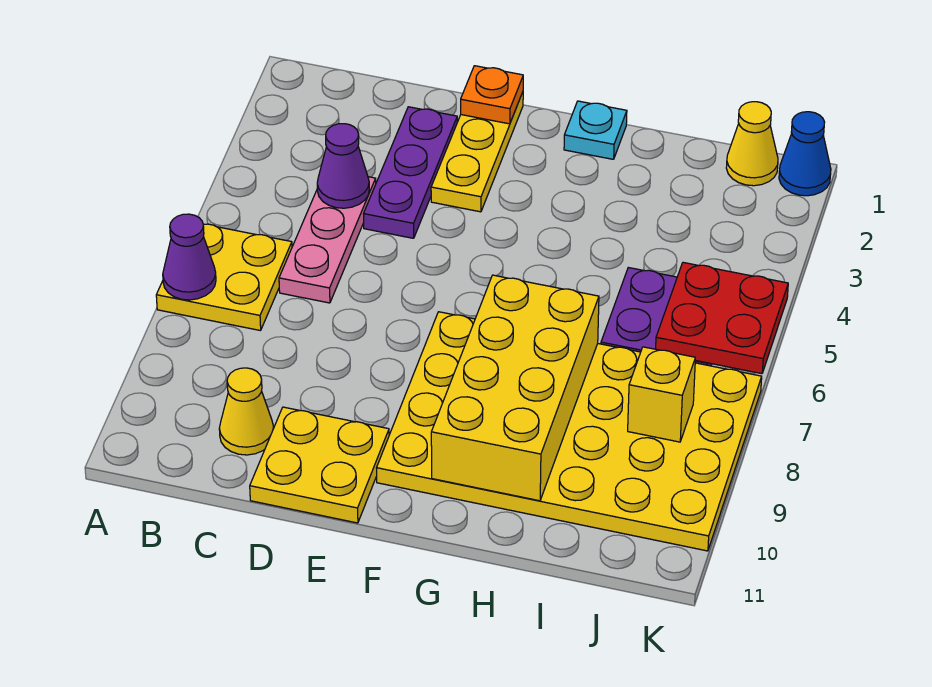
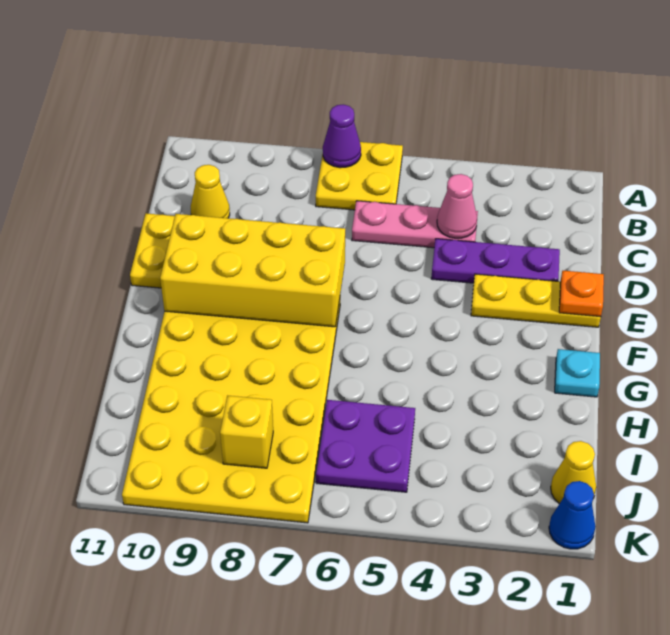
purple 1x1 cone [317,124,369,208] -> pink 1x1 cone [437,174,477,238]
yellow 2x4 brick [431,275,599,501] -> yellow 2x4 brick moved to [160,214,345,327]
red 2x2 plate [656,262,788,374] -> none

